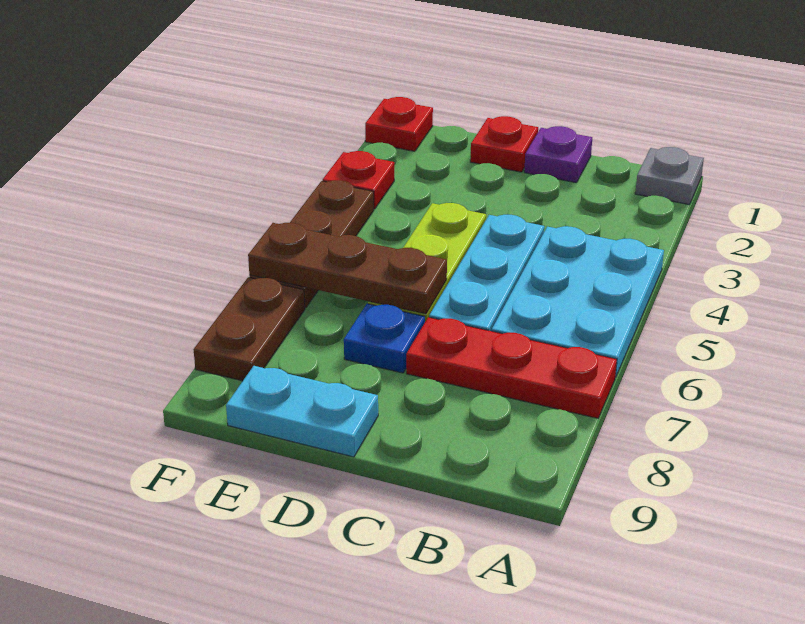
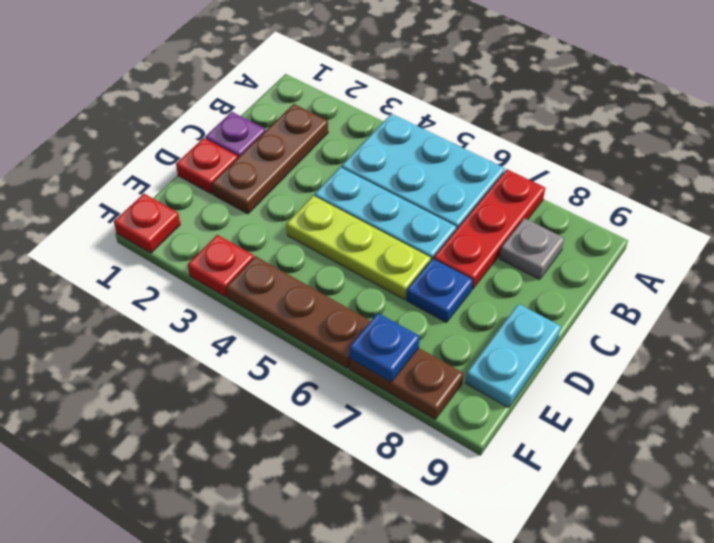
grey 1x1 plate [635,147,704,205] -> grey 1x1 plate moved to [500,218,565,280]
brown 1x3 plate [248,223,447,314] -> brown 1x3 plate moved to [212,104,328,214]
none -> blue 1x1 plate [350,313,420,382]

